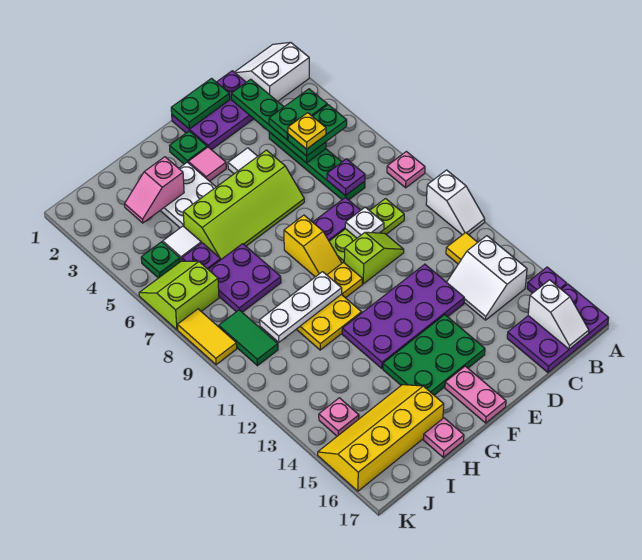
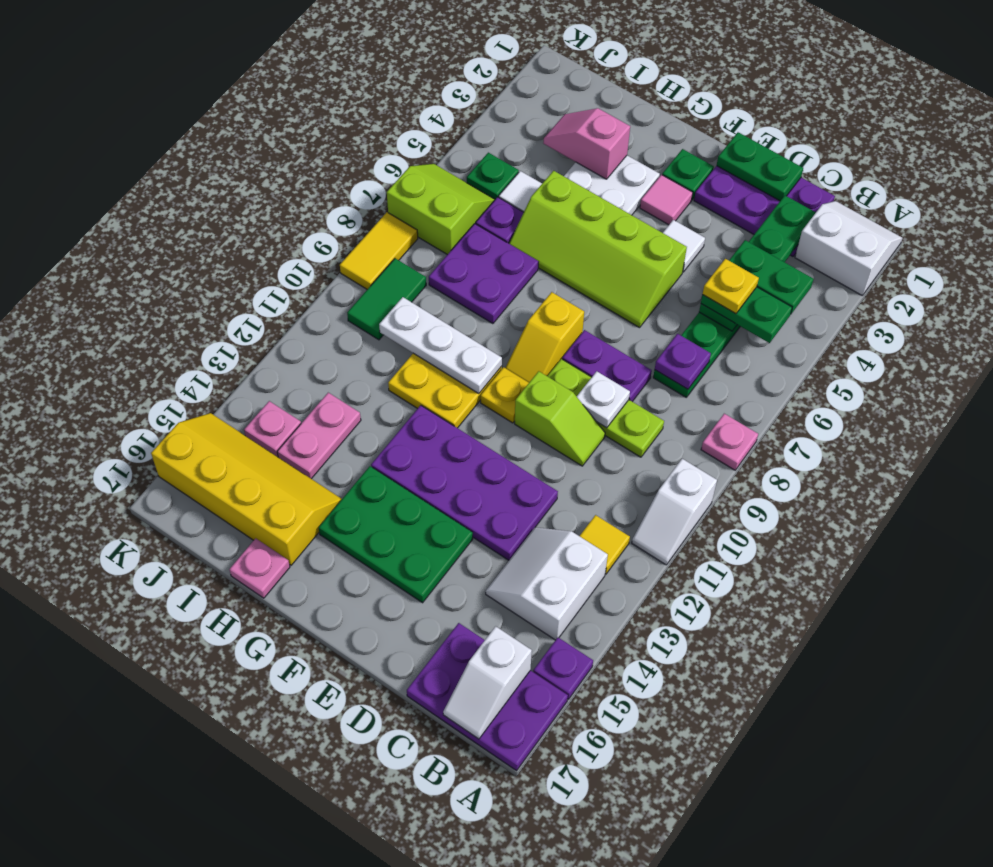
pink 1x2 plate [445,366,506,423] -> pink 1x2 plate moved to [277,393,361,479]

